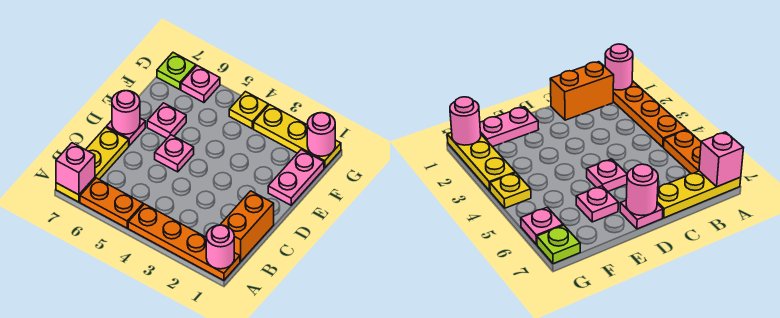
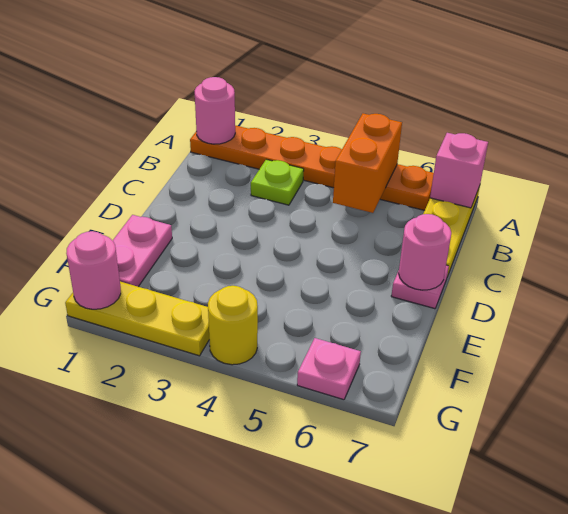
orange 1x2 brick [220,191,274,262] -> orange 1x2 brick moved to [333,114,402,213]
pink 1x1 plate [155,135,194,172] -> none
pink 1x1 plate [147,103,186,138] -> none
yellow 1x1 plate [229,92,268,128] -> yellow 1x1 round brick [208,286,258,365]
lime 1x1 plate [157,53,196,90] -> lime 1x1 plate moved to [251,159,304,205]

